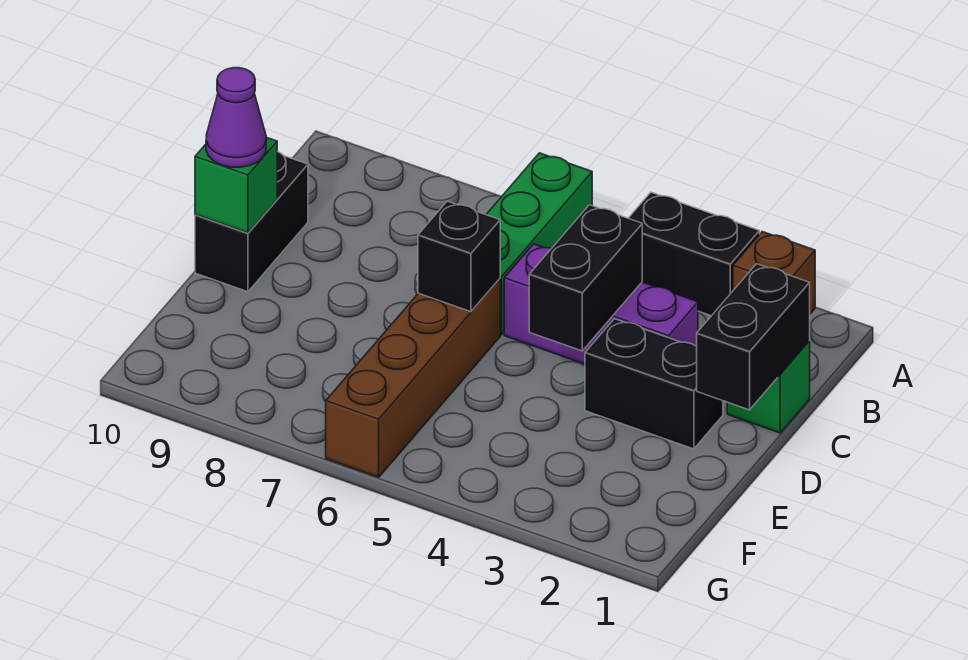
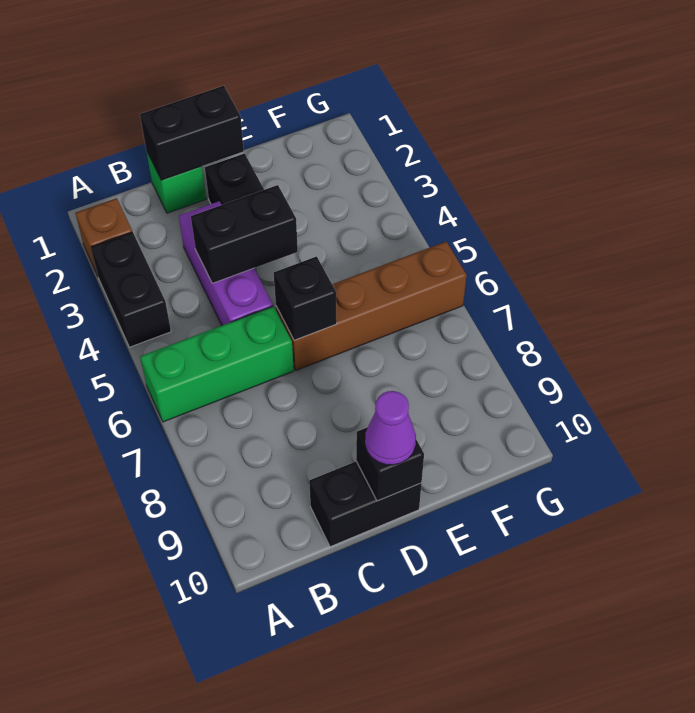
green 1x1 brick [195,137,277,233] -> black 1x1 brick [356,427,424,501]

